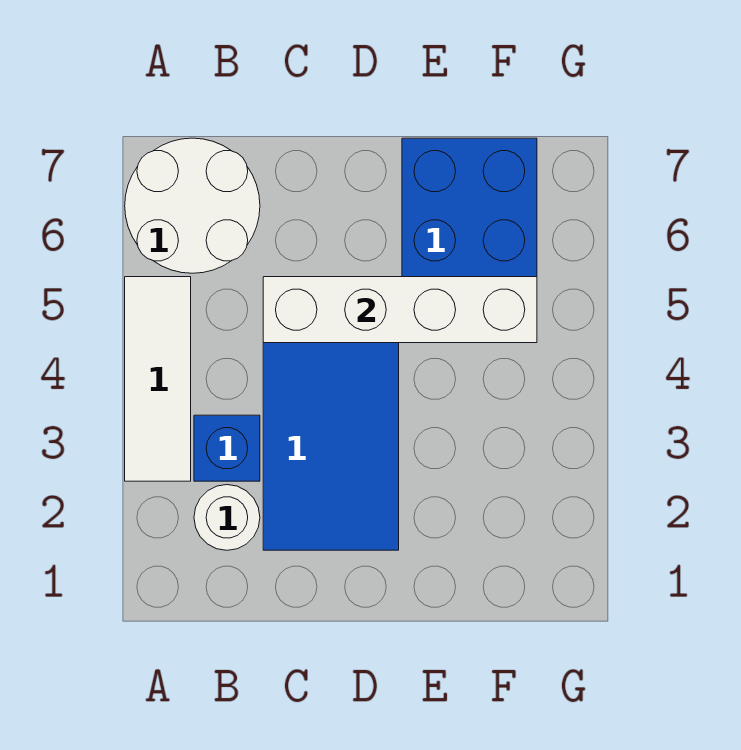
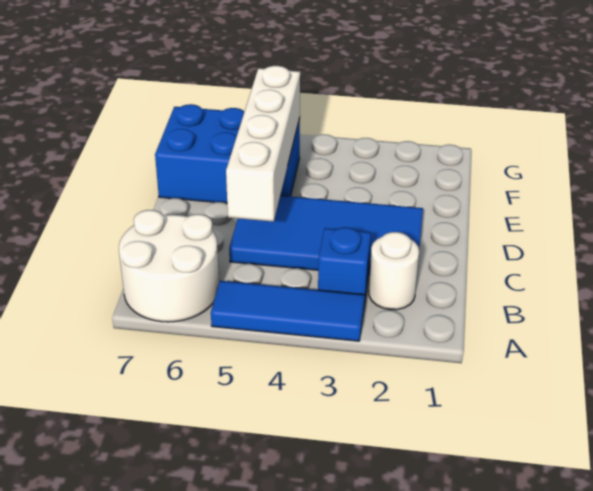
white 1x3 tile [125,277,191,481] -> blue 1x3 tile [211,281,365,341]

